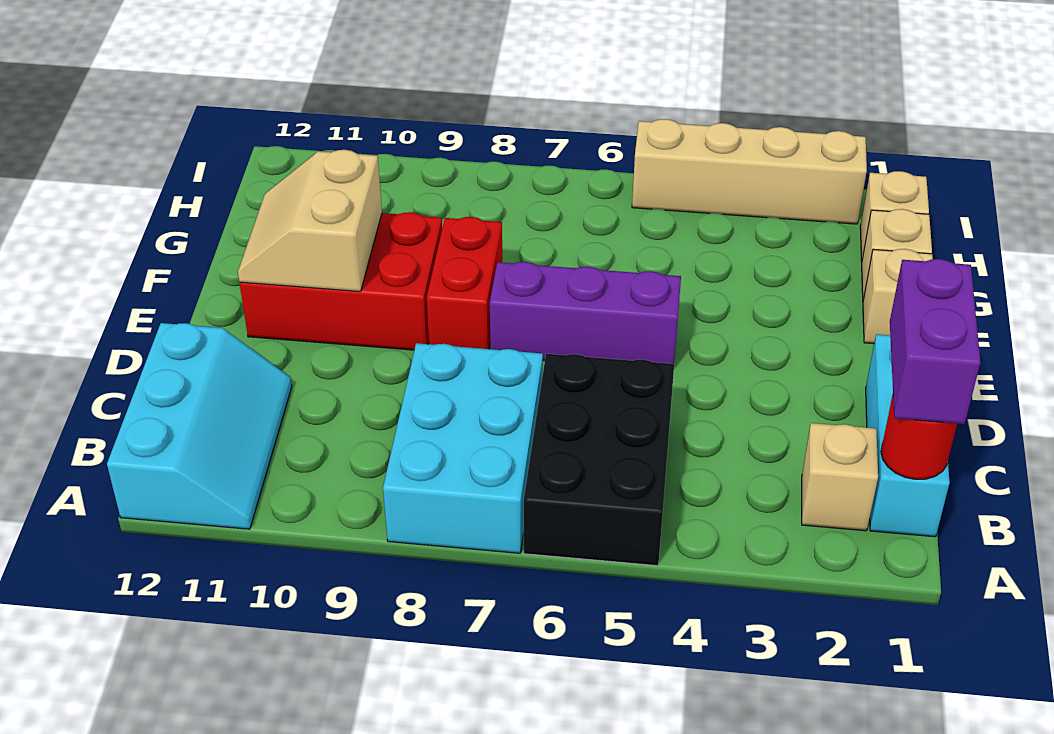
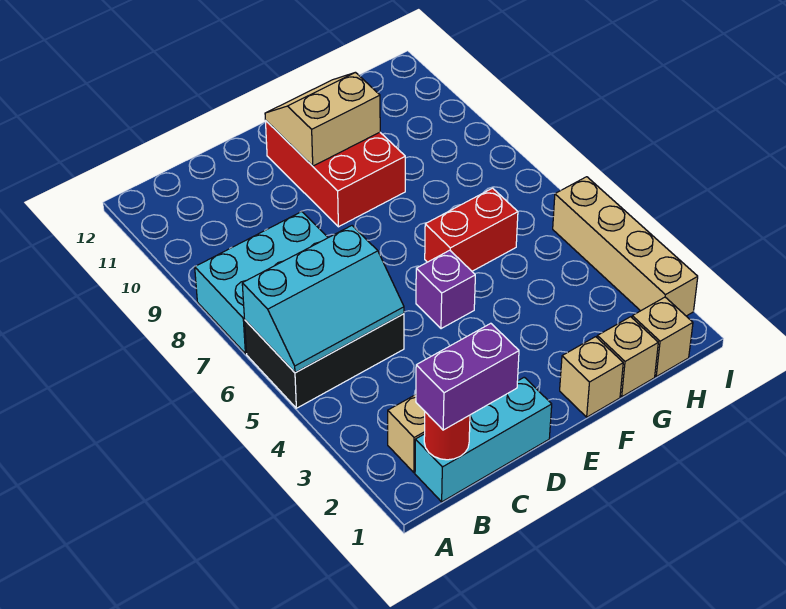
cyan 2x3 slope [107,323,292,529] -> cyan 2x3 slope moved to [242,226,404,373]
purple 1x3 brick [490,262,681,364] -> purple 1x1 brick [416,250,475,329]
red 1x2 brick [427,217,502,349] -> red 1x2 brick moved to [425,188,518,271]

